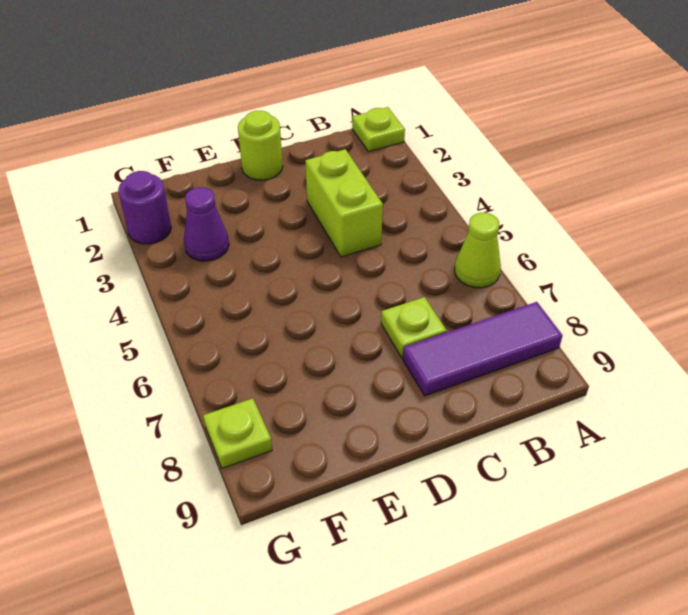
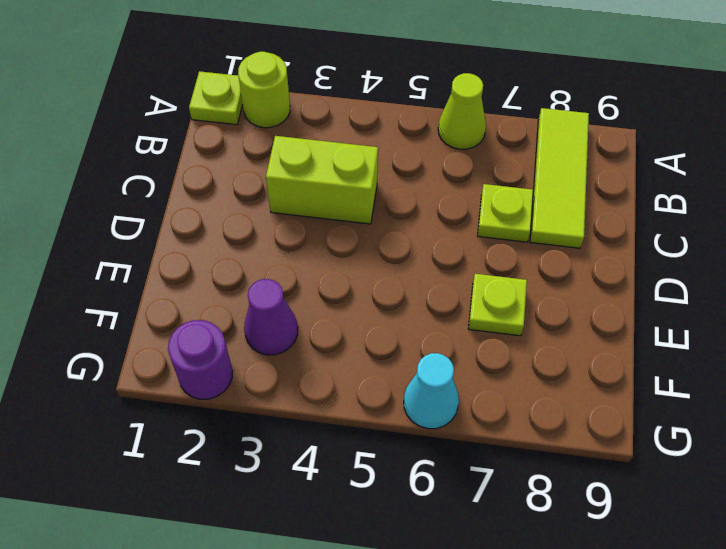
purple 1x3 tile [403,302,563,396] -> lime 1x3 tile [530,108,589,248]
lime 1x1 round brick [238,111,282,180] -> lime 1x1 round brick moved to [238,52,290,128]
none -> cyan 1x1 cone [404,353,459,429]
lime 1x1 plate [203,398,272,468] -> lime 1x1 plate moved to [468,274,527,336]

